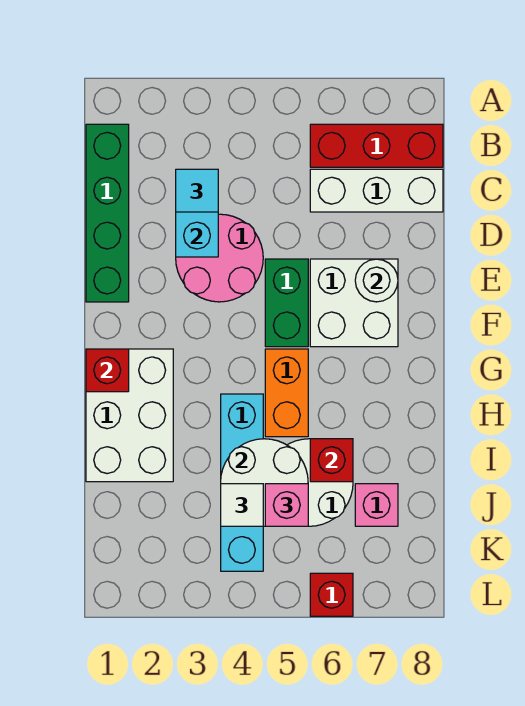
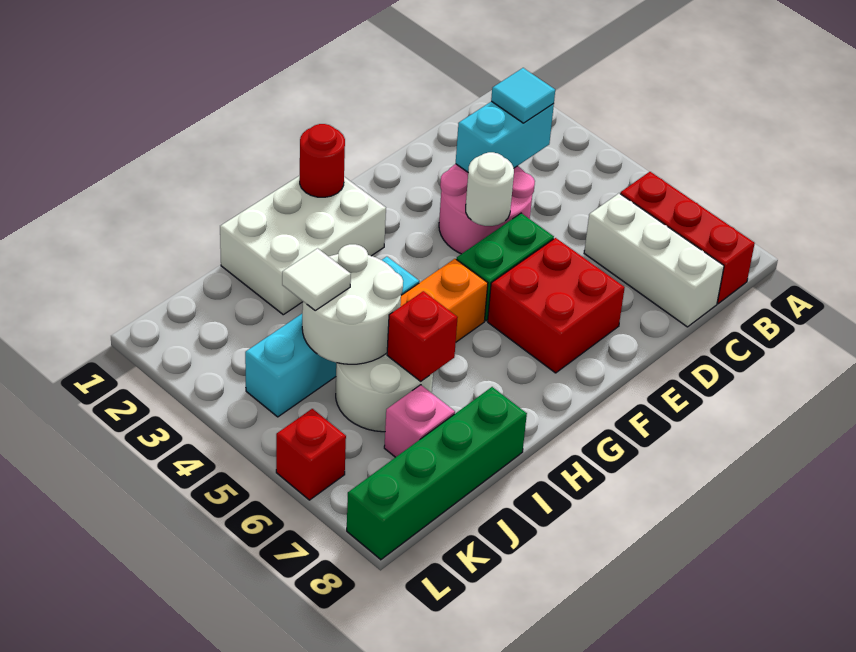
green 1x4 brick [86,124,129,302] -> green 1x4 brick moved to [347,387,527,560]
white 2x2 brick [310,259,398,347] -> red 2x2 brick [488,238,625,373]
white 1x1 round brick [355,259,398,302] -> white 1x1 round brick moved to [466,152,514,226]
red 1x1 brick [86,349,129,392] -> red 1x1 round brick [300,124,345,197]
pink 1x1 brick [265,484,308,526] -> none

